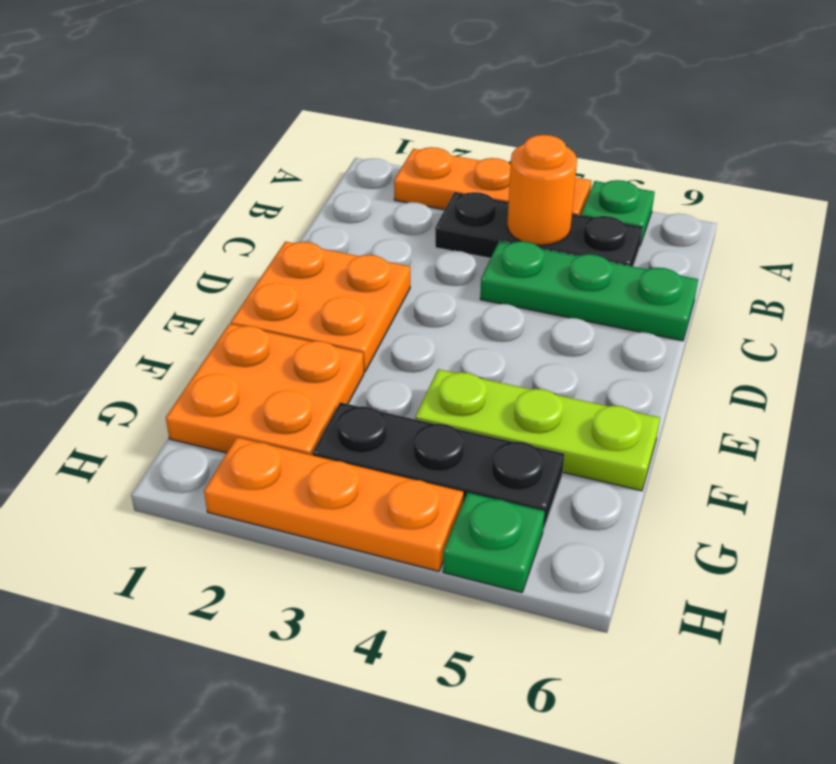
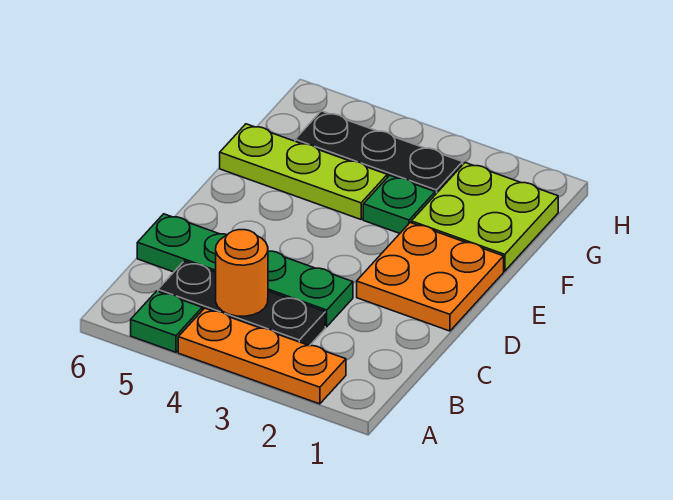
green 1x3 plate [480,241,698,341] -> green 1x4 plate [137,214,353,327]
orange 2x2 plate [166,324,364,455] -> lime 2x2 plate [411,163,558,271]
orange 1x3 plate [204,437,463,571] -> none
green 1x1 plate [443,493,545,593] -> green 1x1 plate moved to [363,175,435,233]

